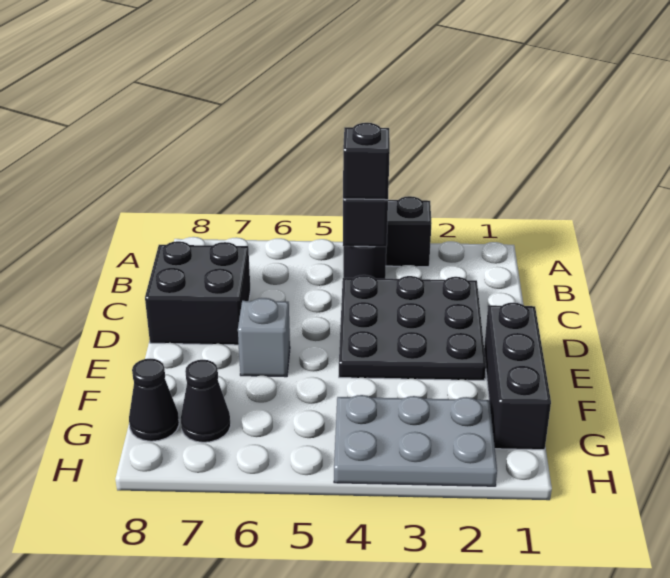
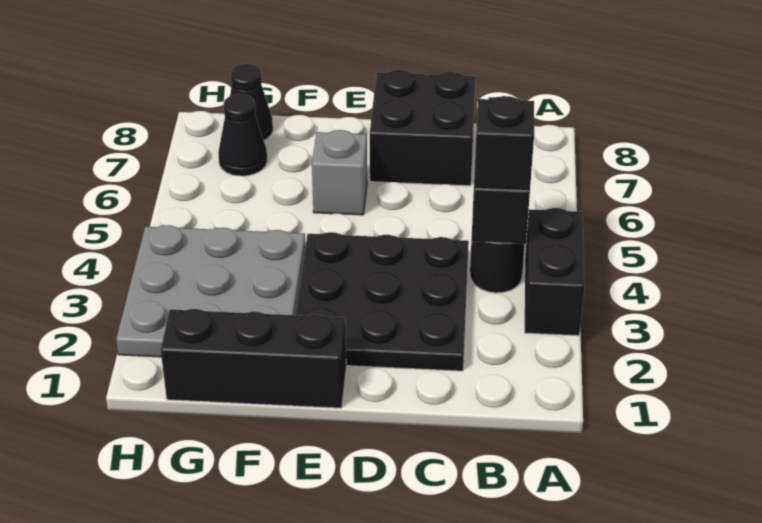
grey 2x3 plate [334,395,497,486] -> grey 3x3 plate [116,225,305,357]

